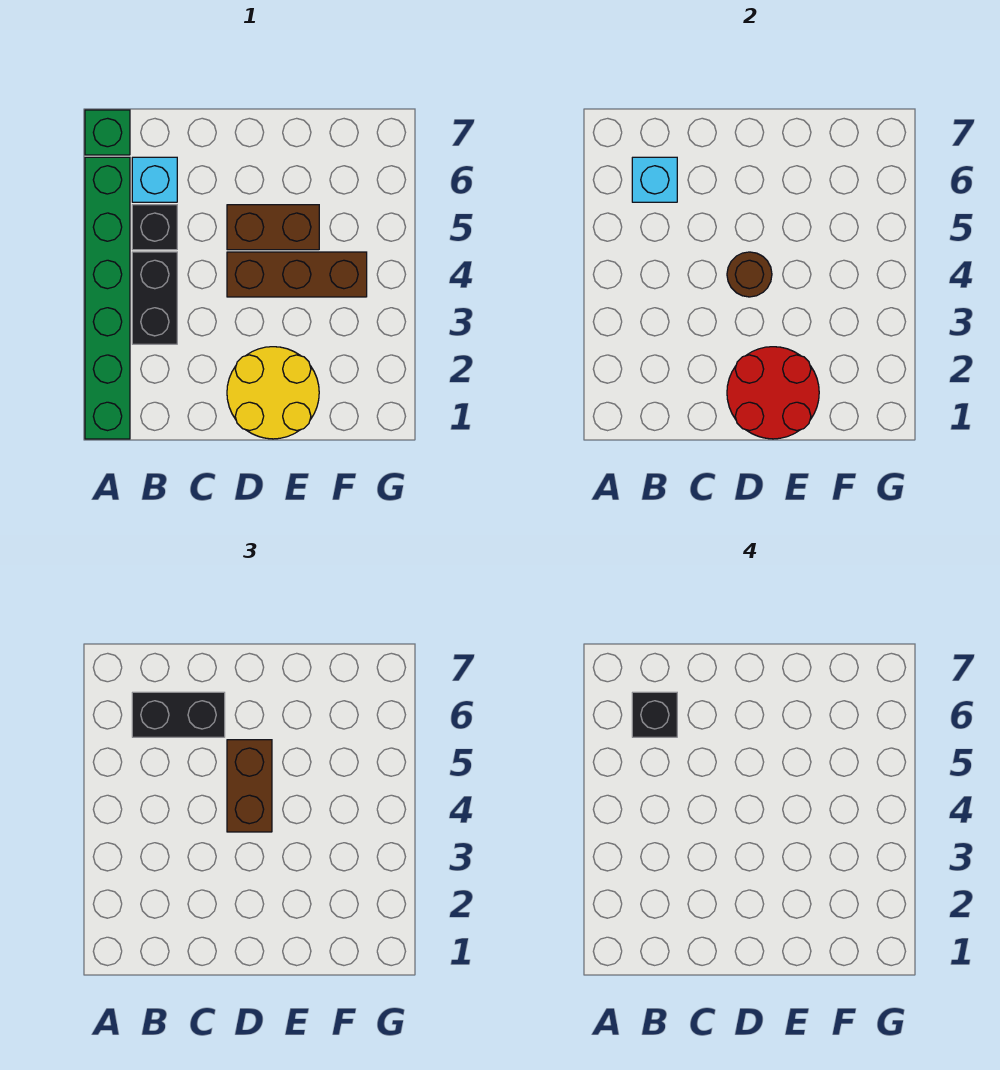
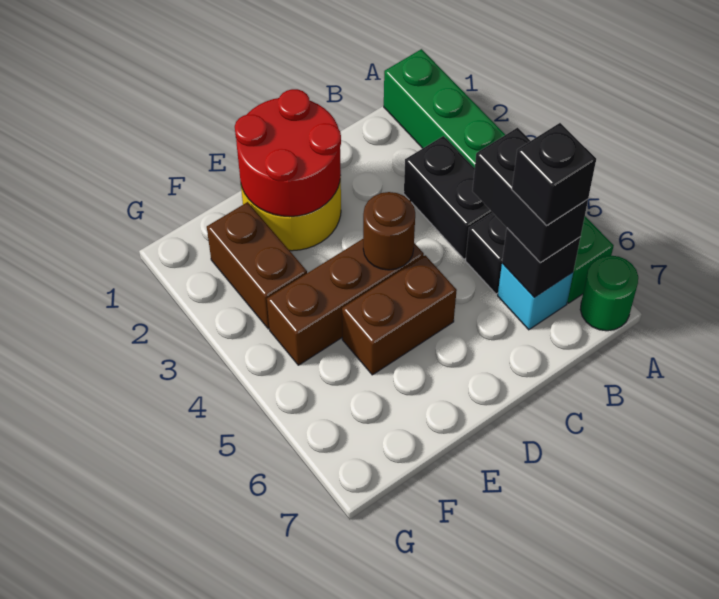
green 1x1 brick [85,110,130,155] -> green 1x1 round brick [580,256,638,331]
cyan 1x1 brick [632,157,677,202] -> black 1x1 brick [502,228,580,297]
black 1x2 brick [132,692,225,737] -> black 1x2 brick turned to [473,128,588,263]
brown 1x2 brick [227,740,272,832] -> brown 1x2 brick moved to [207,202,307,329]

